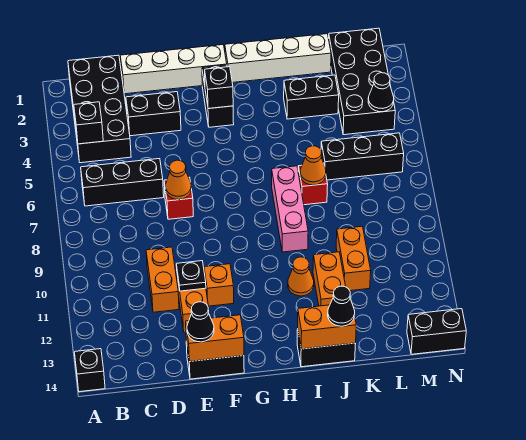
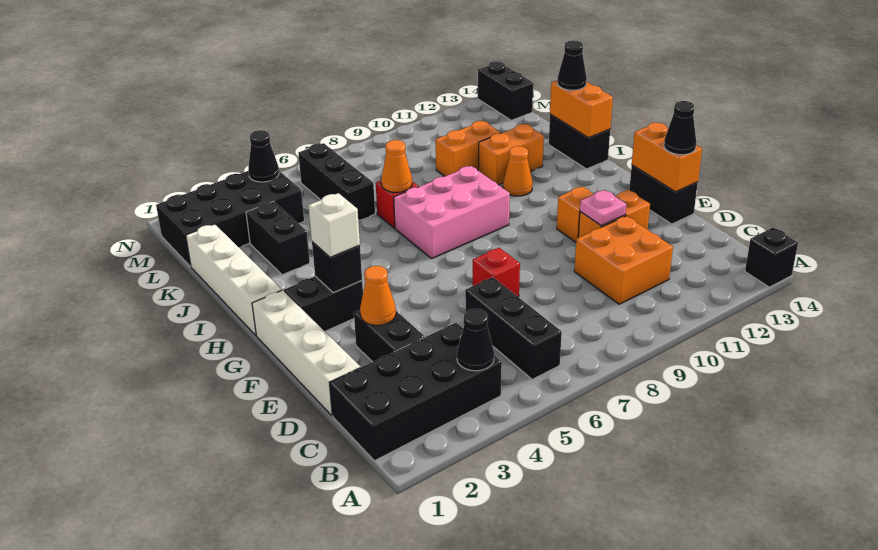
black 1x1 brick [74,102,103,144] -> black 1x1 cone [457,309,494,371]
orange 1x2 brick [146,247,179,312] -> orange 2x2 brick [574,216,673,304]
orange 1x1 cone [166,160,191,200] -> orange 1x1 cone moved to [360,266,396,326]
black 1x1 plate [176,261,206,291] -> pink 1x1 plate [580,190,626,226]
none -> white 1x1 brick [308,193,360,257]
pink 1x3 brick [272,166,308,252] -> pink 2x3 brick [394,166,510,258]

